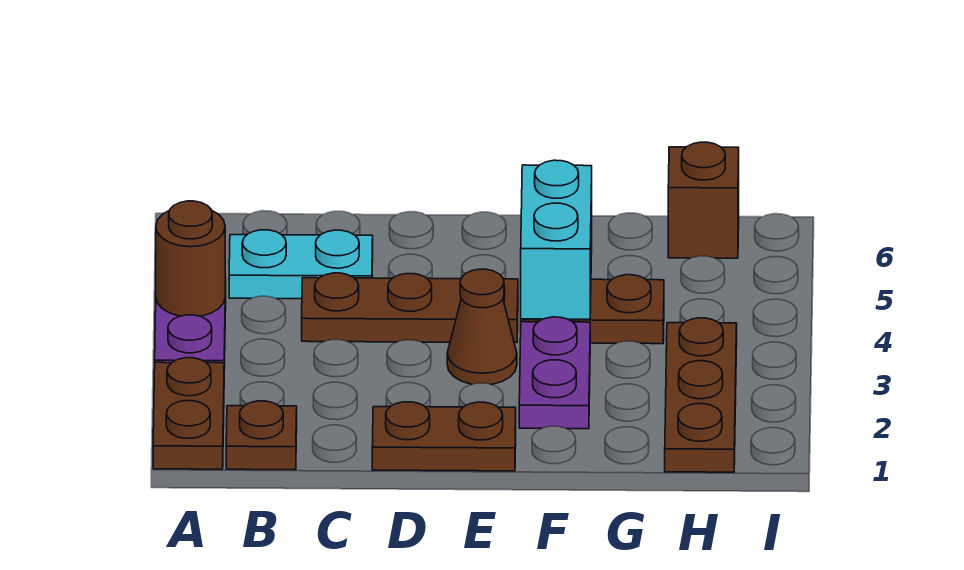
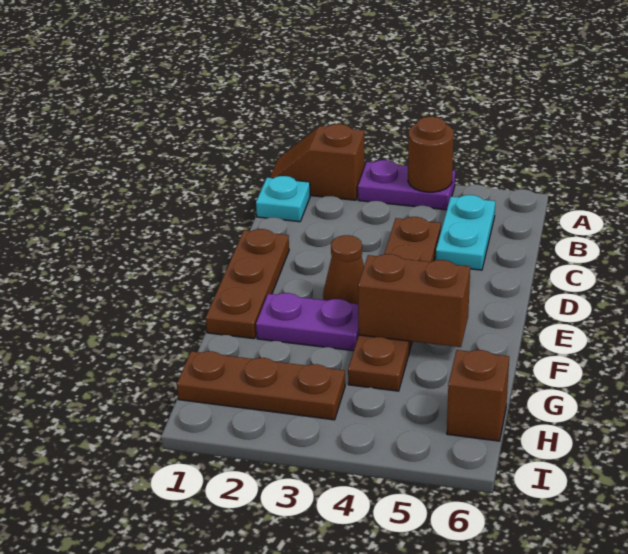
brown 1x2 plate [153,358,224,469] -> brown 1x2 slope [270,124,364,200]
brown 1x1 plate [226,401,297,470] -> cyan 1x1 plate [256,176,310,222]
brown 1x2 plate [372,402,516,471] -> brown 1x3 plate [206,229,289,339]
cyan 1x2 brick [521,160,592,319] -> brown 1x2 brick [358,254,470,347]

